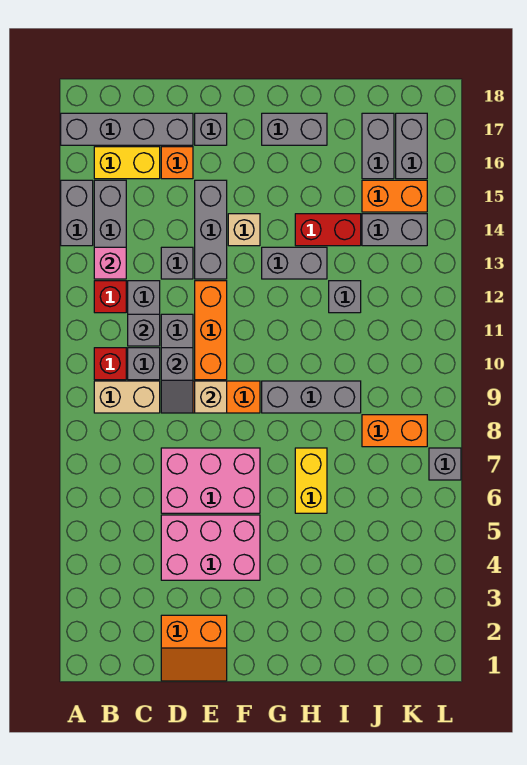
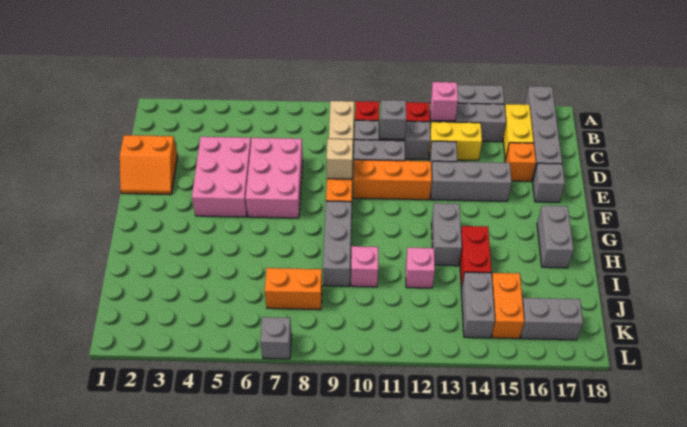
orange 2x2 slope [161,615,227,681] -> orange 2x2 slope turned to [120,135,178,195]
grey 1x2 slope [161,348,193,413] -> none
tan 1x1 brick [228,214,260,246] -> none
yellow 1x2 brick [295,448,327,513] -> yellow 1x2 brick moved to [429,122,482,160]
none -> pink 1x1 brick [351,246,378,287]
grey 1x1 brick [329,281,361,313] -> pink 1x1 brick [406,248,435,288]
orange 1x2 brick [362,415,427,447] -> orange 1x2 brick turned to [265,268,322,310]
grey 1x2 brick [362,113,394,179] -> none

